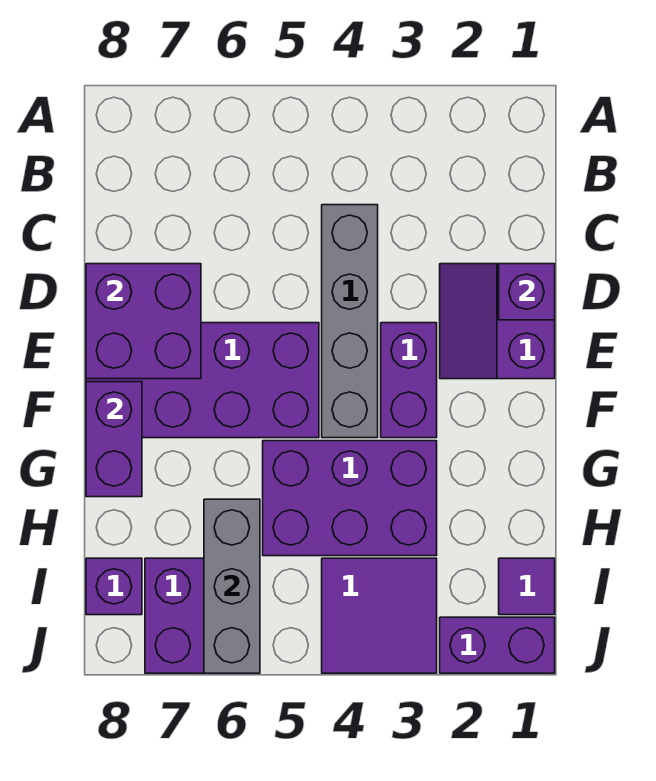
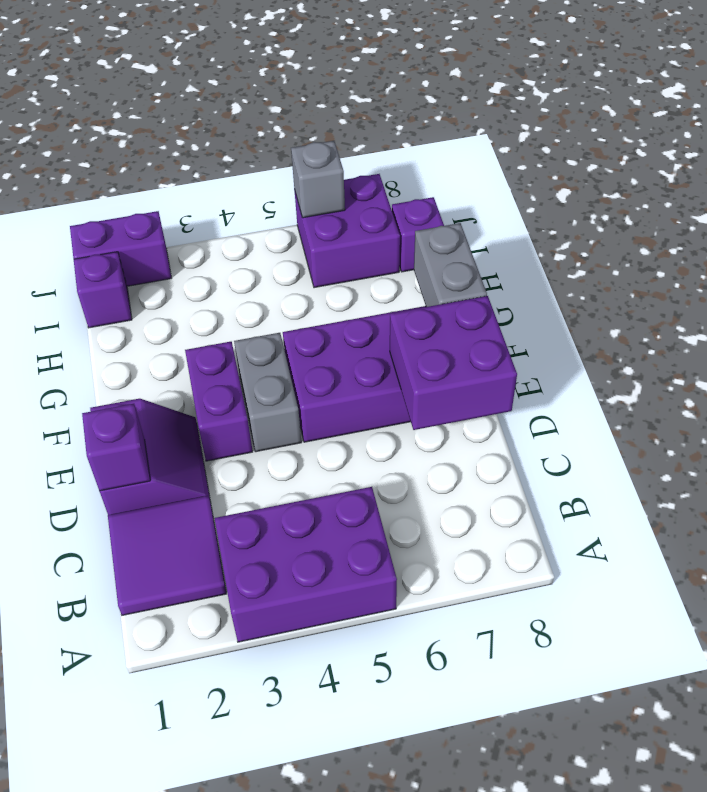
grey 1x4 brick [322,205,378,438] -> grey 1x2 brick [234,333,302,452]
purple 1x2 brick [86,382,142,497] -> grey 1x2 brick [414,223,487,307]
purple 2x3 brick [263,441,437,556] -> purple 2x3 brick moved to [214,487,397,642]
grey 1x3 brick [204,499,260,673] -> grey 1x1 brick [291,141,345,218]
purple 1x1 tile [499,558,555,615] -> purple 1x1 brick [74,252,132,328]
purple 2x2 tile [322,558,437,673] -> purple 2x2 tile moved to [108,495,226,615]

